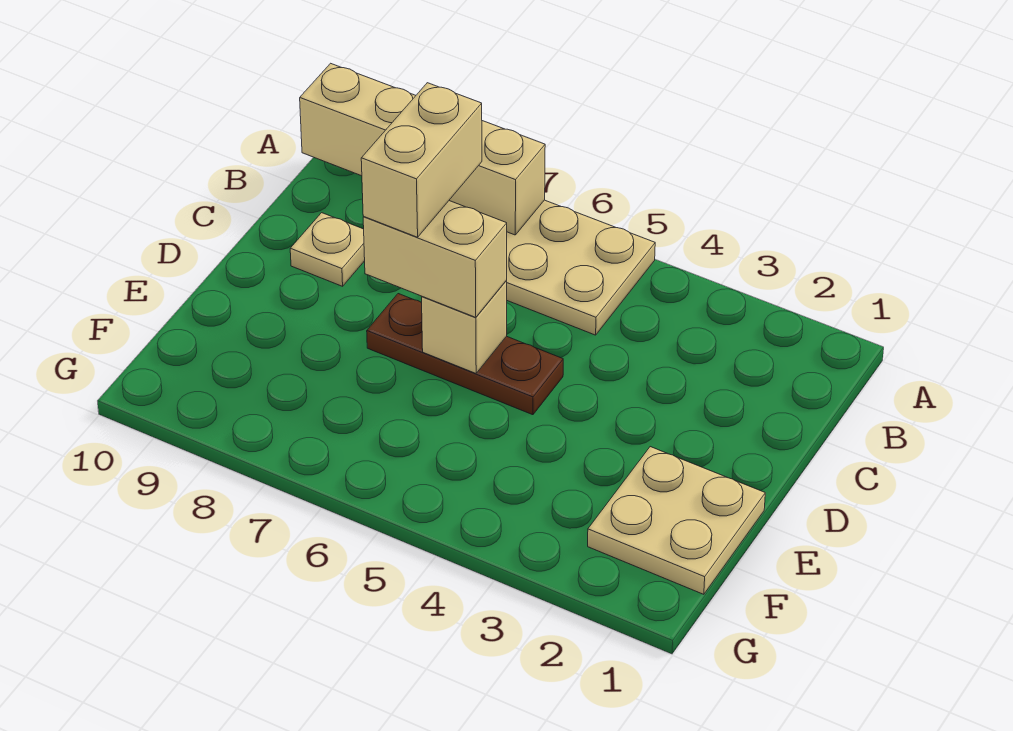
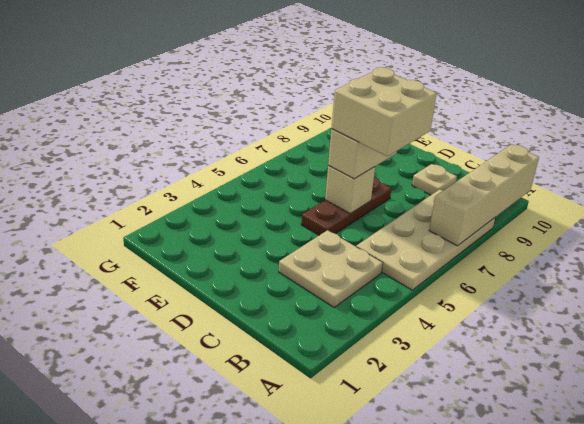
tan 1x2 brick [361,83,482,237] -> tan 2x2 brick [331,67,437,156]
tan 2x2 plate [588,447,765,594] -> tan 2x2 plate moved to [279,230,383,307]

